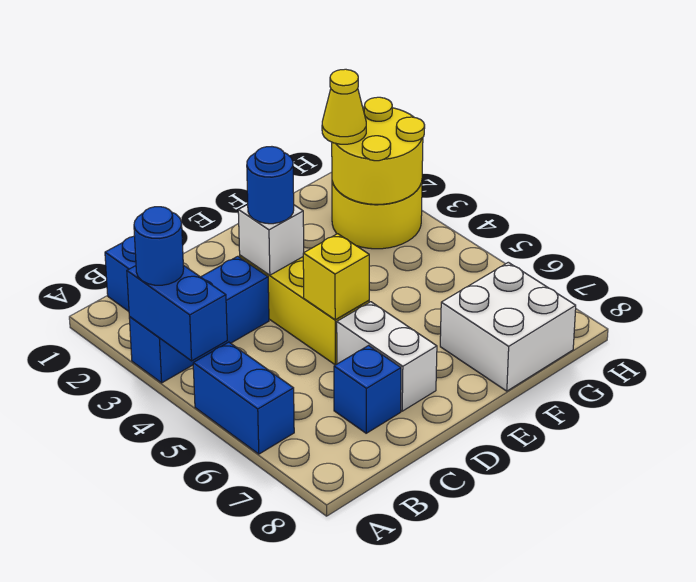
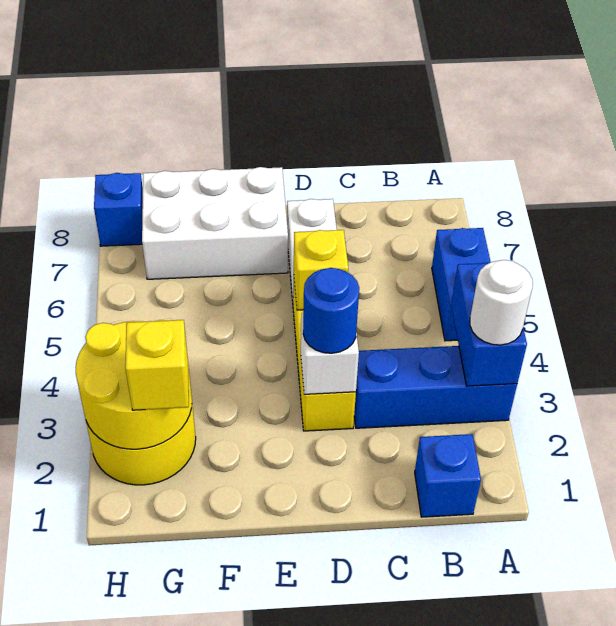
blue 1x1 round brick [134,207,184,285] -> white 1x1 round brick [470,260,533,345]
blue 1x1 brick [334,346,401,433] -> blue 1x1 brick moved to [94,173,143,246]
white 2x2 brick [440,262,576,391] -> white 2x3 brick [142,167,288,279]
yellow 1x1 cone [322,69,366,144] -> yellow 1x1 brick [125,320,189,410]

